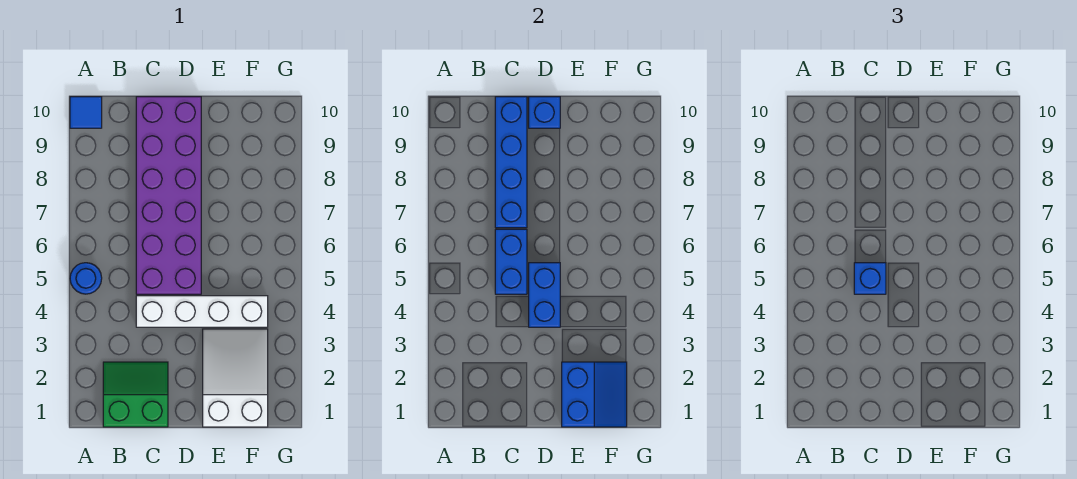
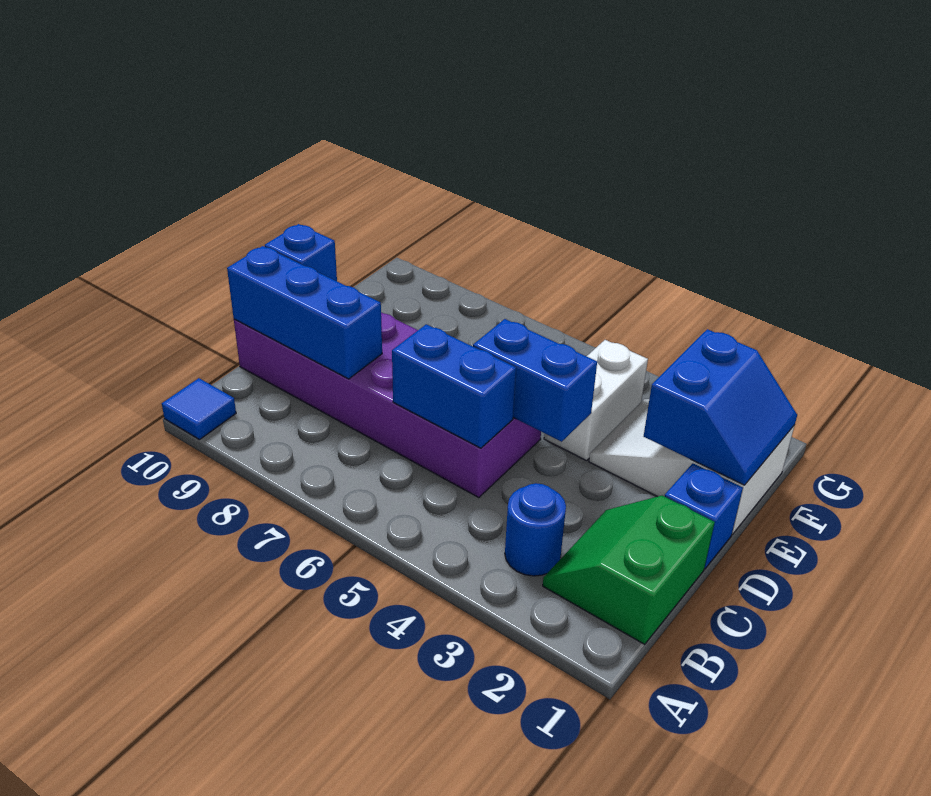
blue 1x1 round brick [70,263,102,294] -> blue 1x1 round brick moved to [505,483,566,576]
white 1x4 brick [136,296,268,327] -> white 1x2 brick [544,340,648,461]
blue 1x1 brick [854,263,886,294] -> blue 1x1 brick moved to [665,463,743,569]
blue 1x4 brick [495,97,527,228] -> blue 1x3 brick [227,246,382,379]
blue 2x2 slope [562,362,627,427] -> blue 2x2 slope turned to [644,329,797,485]

